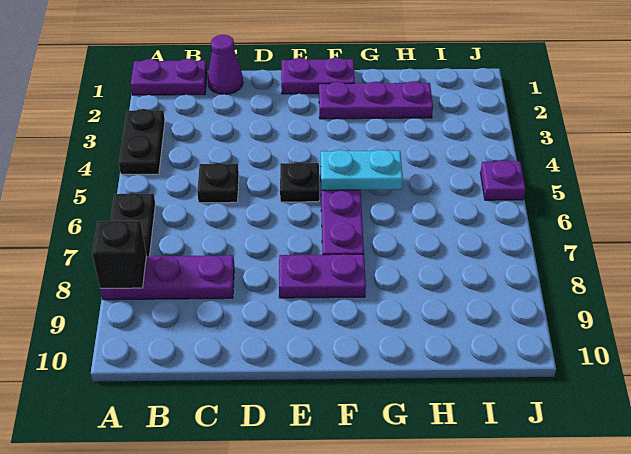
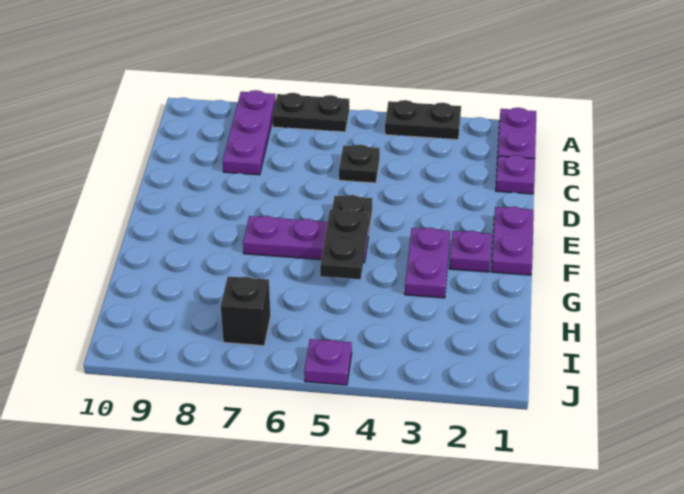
black 1x1 brick [92,220,146,288] -> black 1x1 brick moved to [221,276,271,346]
purple 1x1 cone [207,35,243,94] -> purple 1x1 plate [496,155,535,194]
purple 1x2 plate [279,254,366,298] -> purple 1x2 plate moved to [405,228,450,298]
purple 1x3 plate [319,81,433,119] -> purple 1x1 plate [450,231,492,272]
cyan 1x2 plate [321,150,403,190] -> black 1x2 plate [320,209,369,279]

